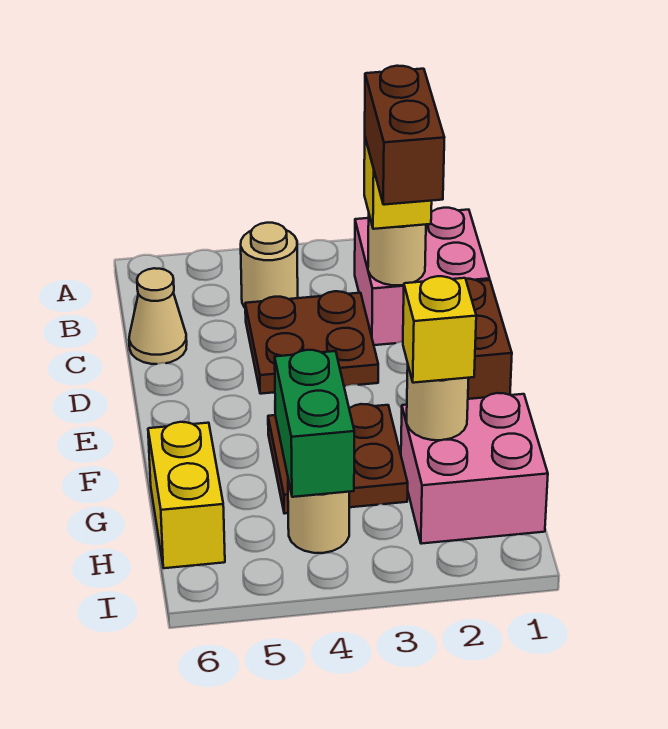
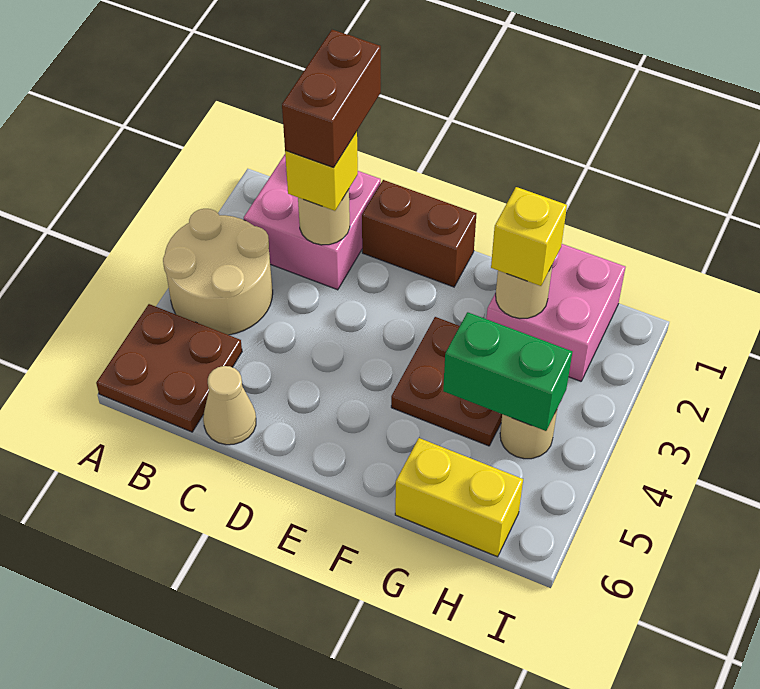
tan 1x1 round brick [241,223,298,308] -> tan 2x2 round brick [163,209,273,335]
brown 1x2 brick [365,66,444,205] -> brown 1x2 brick turned to [282,30,381,167]
brown 2x2 plate [245,291,378,394] -> brown 2x2 plate moved to [96,304,242,432]

